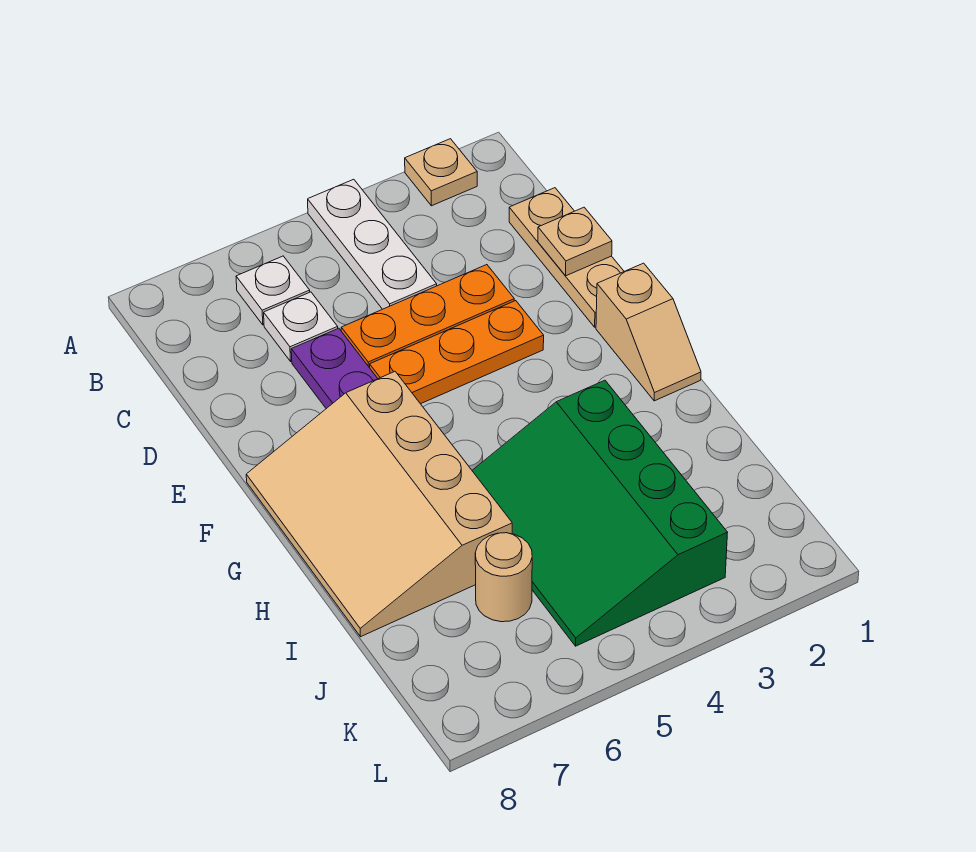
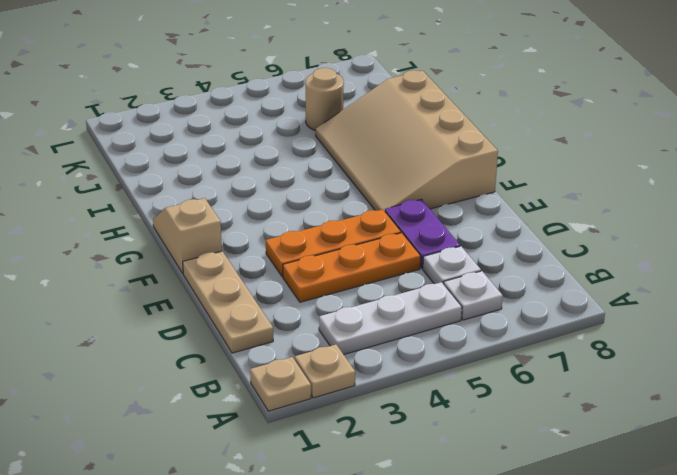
white 1x3 plate [308,179,437,309] -> white 1x3 plate turned to [319,282,462,355]
tan 1x1 plate [538,207,612,276] -> tan 1x1 plate moved to [250,357,311,411]
tan 3x4 slope [246,372,512,637] -> tan 3x4 slope turned to [316,70,498,211]
green 3x4 slope [472,380,728,646] -> none

